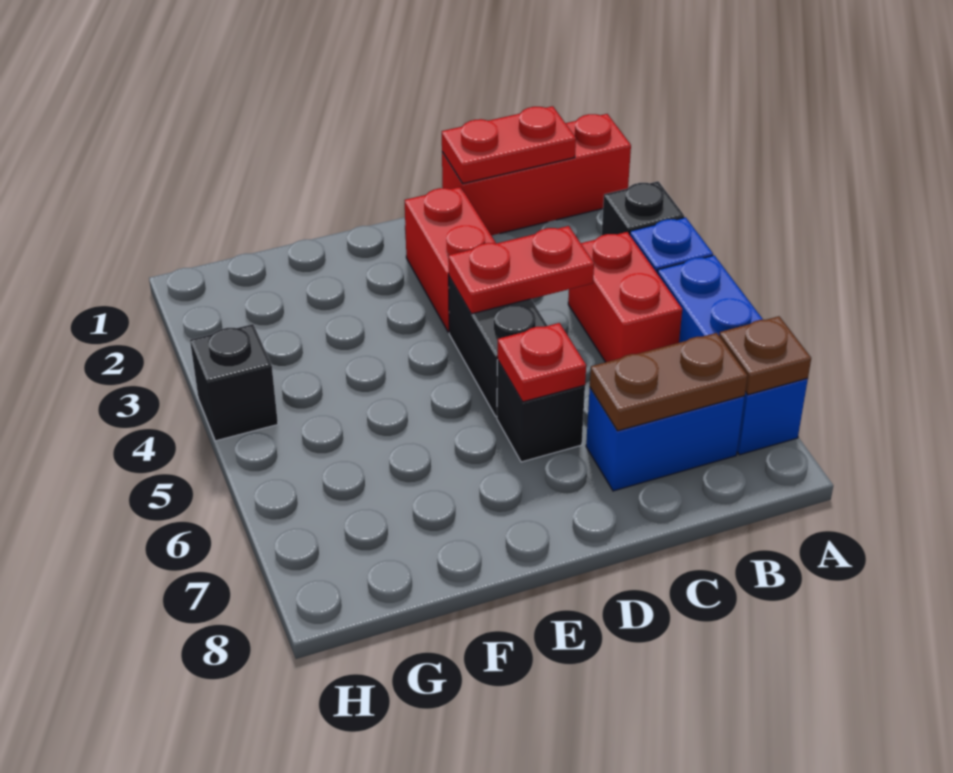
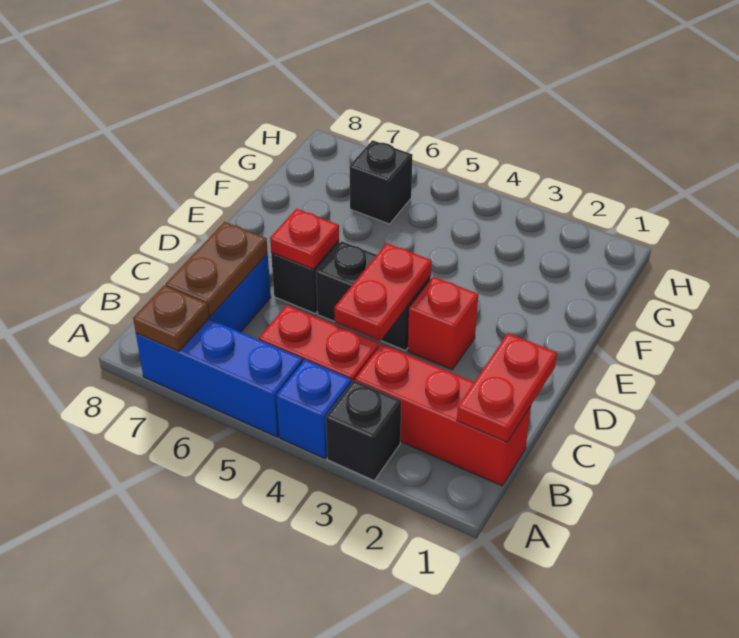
red 1x3 brick [442,114,631,236] -> red 1x3 brick turned to [355,344,531,486]
red 1x2 brick [405,187,496,333] -> red 1x1 brick [408,277,478,370]
black 1x1 brick [190,324,278,441] -> black 1x1 brick moved to [350,140,413,224]

